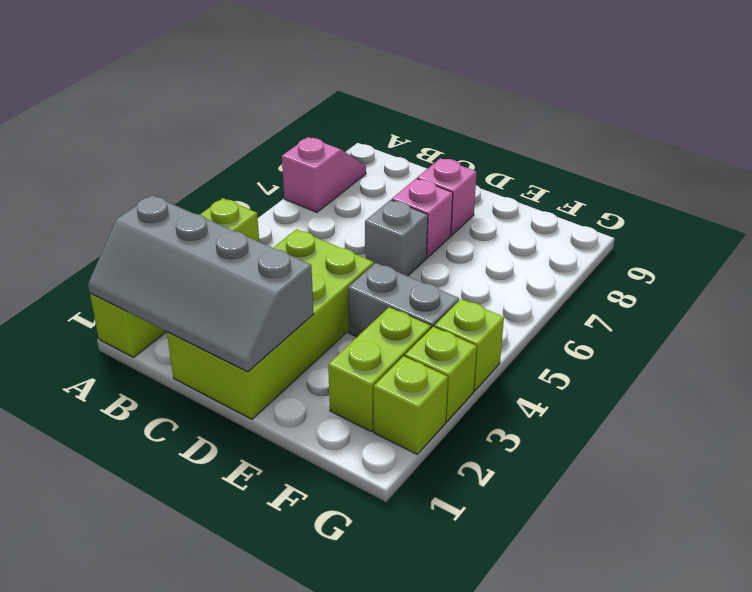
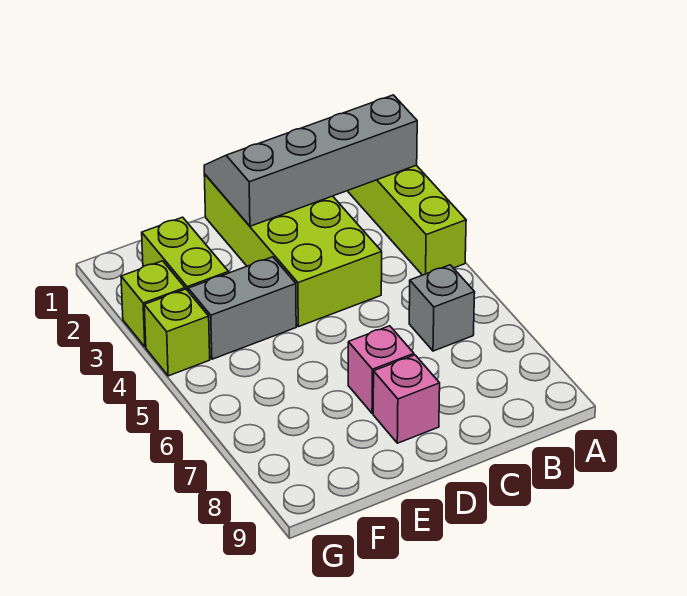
pink 1x2 slope [282,137,366,212] -> none
grey 1x1 brick [365,200,428,276] -> grey 1x1 brick moved to [409,265,475,351]
lime 1x1 brick [374,356,448,454] -> none

